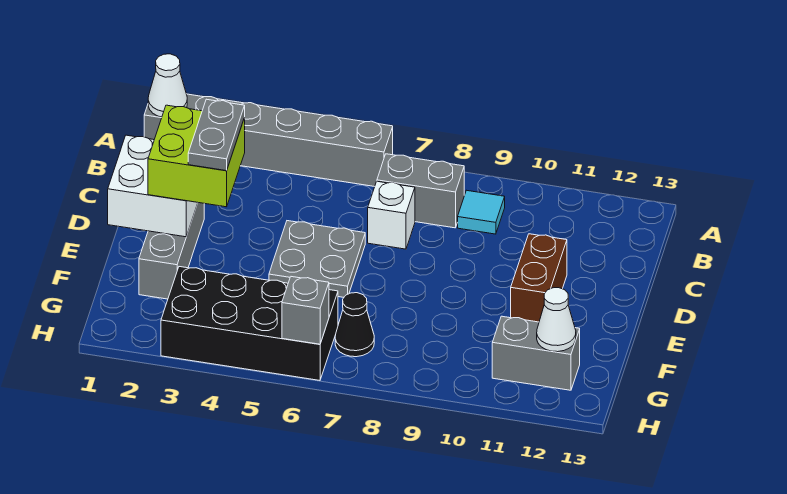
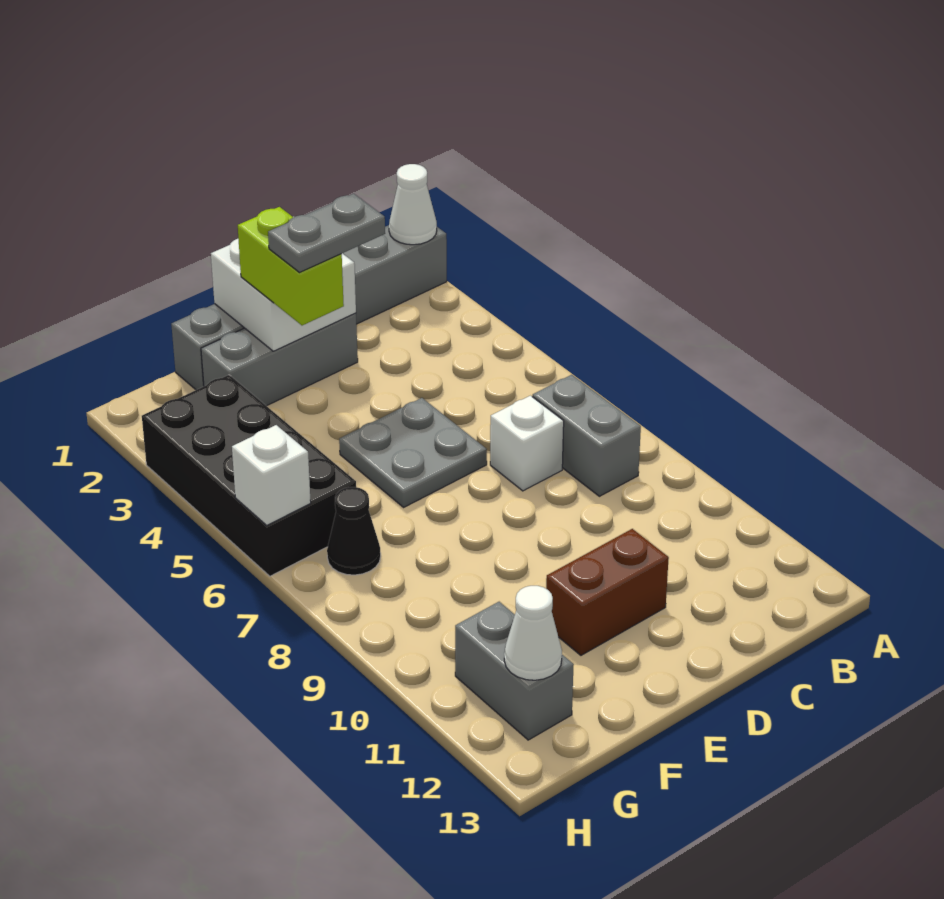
grey 1x6 brick [144,94,393,187] -> grey 1x6 brick turned to [171,225,447,390]
cyan 1x1 tile [458,190,505,234] -> none
lime 2x2 brick [148,105,245,207] -> lime 1x2 brick [238,207,344,325]
grey 1x1 brick [282,277,329,344] -> white 1x1 brick [232,425,311,526]

